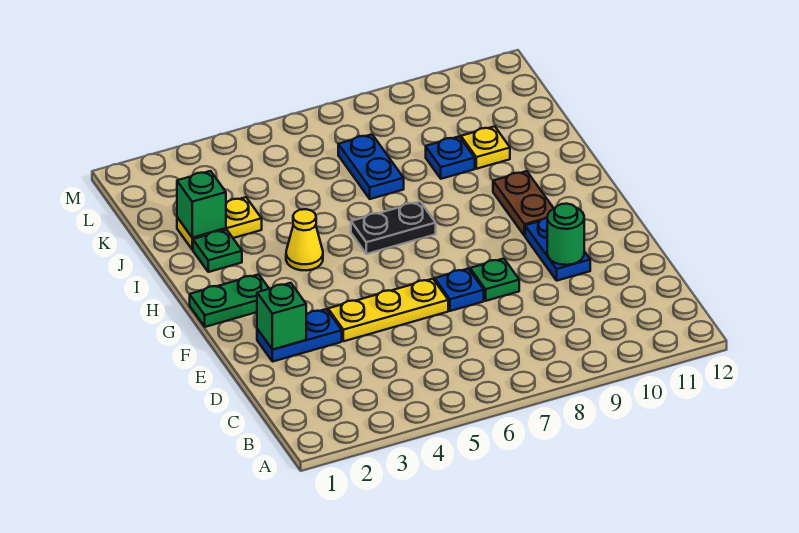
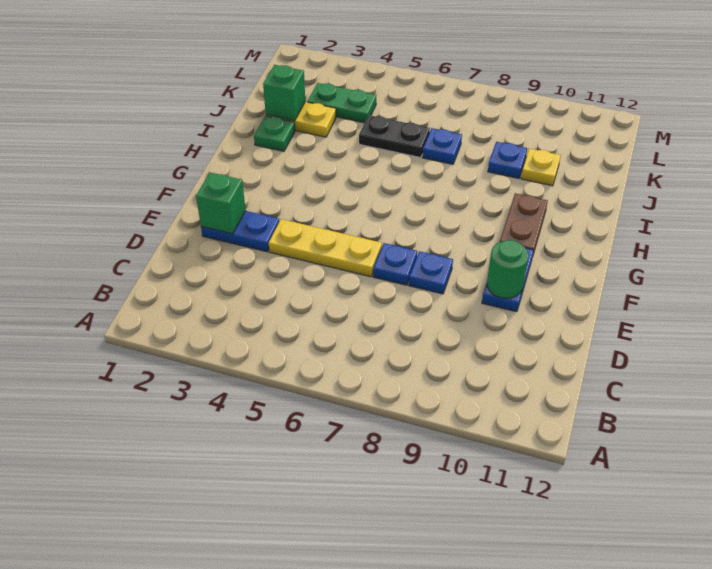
green 1x1 plate [470,259,519,301] -> blue 1x1 plate [409,251,453,294]
green 1x2 plate [190,274,269,327] -> green 1x2 plate moved to [307,83,376,123]
yellow 1x1 cone [286,209,323,270] -> none
black 1x2 plate [351,202,436,254] -> black 1x2 plate moved to [359,115,430,158]
blue 1x2 plate [338,134,404,199] -> blue 1x1 plate [423,128,462,164]

